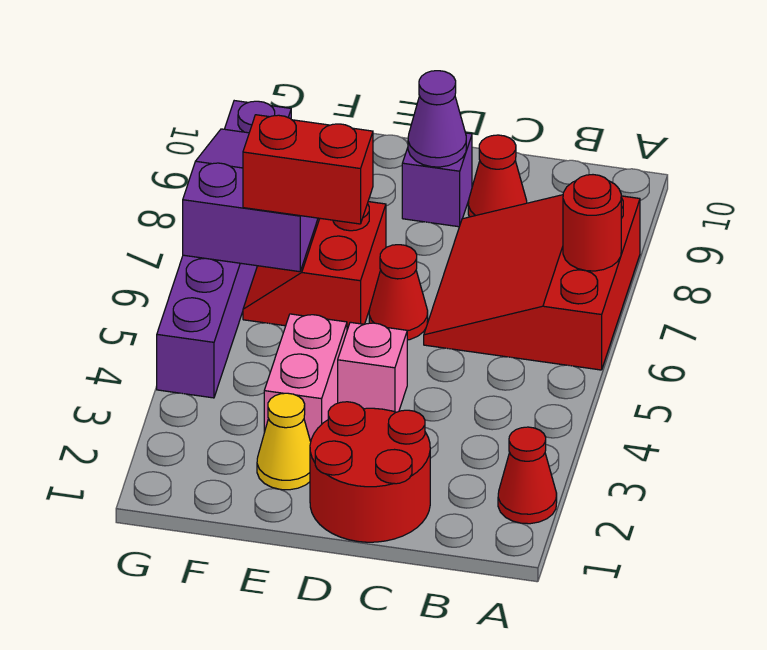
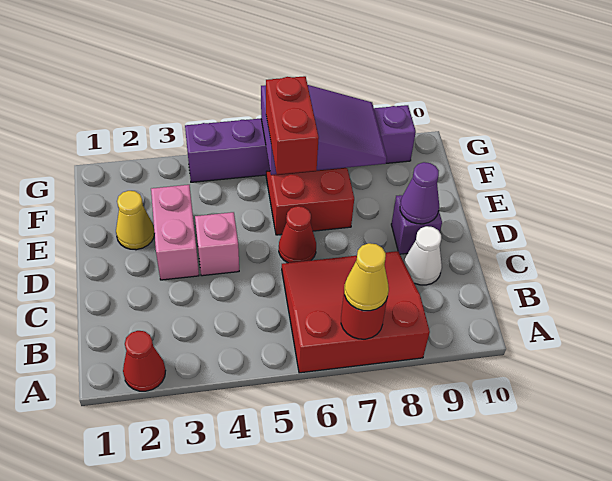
none -> yellow 1x1 cone [344,243,389,311]
red 2x2 round brick [310,402,430,542] -> none
red 1x1 cone [468,135,527,217] -> white 1x1 cone [404,226,442,285]
pink 1x2 brick [264,314,347,442] -> pink 1x2 brick turned to [151,185,199,280]

